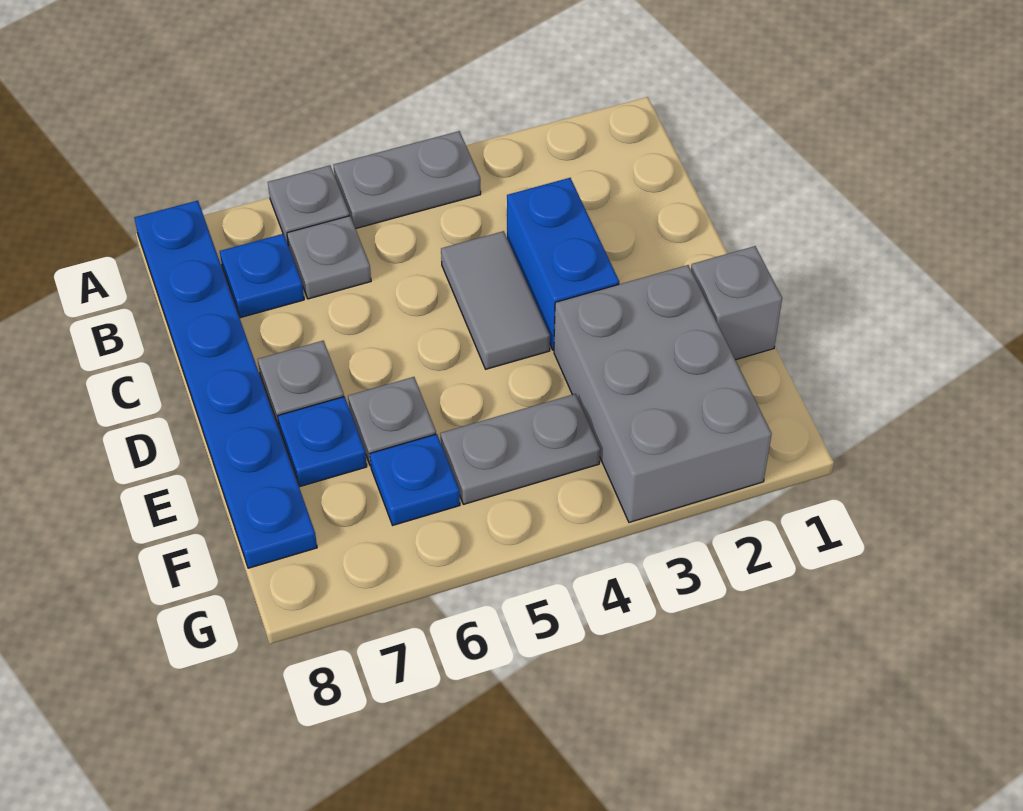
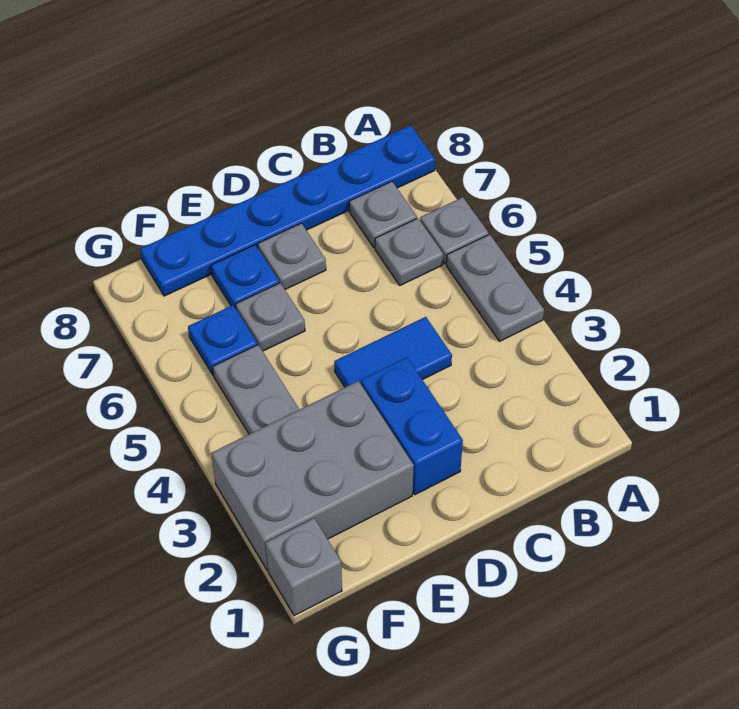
blue 1x1 plate [220,234,304,318] -> grey 1x1 plate [349,182,417,248]
blue 1x2 brick [507,178,619,350] -> blue 1x2 brick turned to [361,357,463,495]
grey 1x2 tile [441,231,550,369] -> blue 1x2 tile [334,317,452,387]
grey 1x1 brick [691,246,782,360] -> grey 1x1 brick moved to [265,518,342,616]

